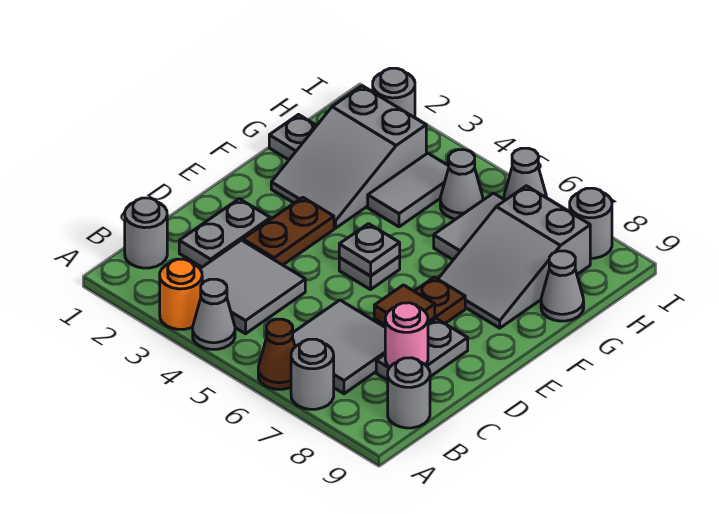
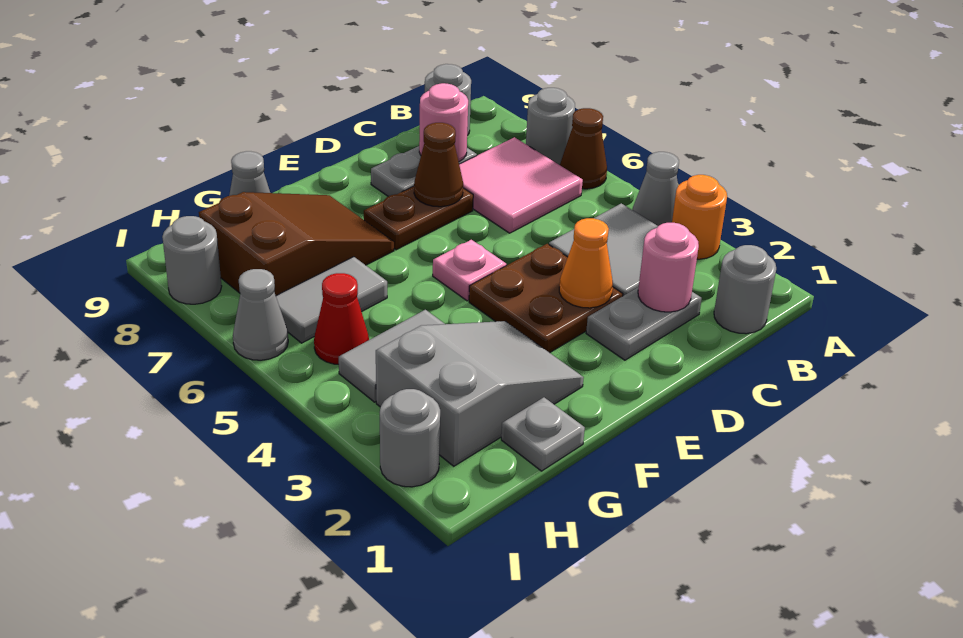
grey 2x2 tile [293,300,385,394] -> pink 2x2 tile [459,137,583,233]
none -> pink 1x1 round brick [638,223,699,312]
brown 1x2 plate [243,197,334,265] -> brown 2x2 plate [469,244,623,353]
none -> orange 1x1 cone [559,218,613,308]
brown 1x1 tile [374,285,435,325] -> brown 1x1 cone [414,123,463,207]
grey 1x1 plate [339,256,400,290] -> pink 1x1 plate [433,240,506,301]
grey 1x1 plate [339,224,400,276] -> none
grey 2x3 slope [438,186,590,328] -> brown 2x3 slope [199,192,394,296]
grey 1x1 cone [440,150,483,219] -> red 1x1 cone [314,273,369,364]

